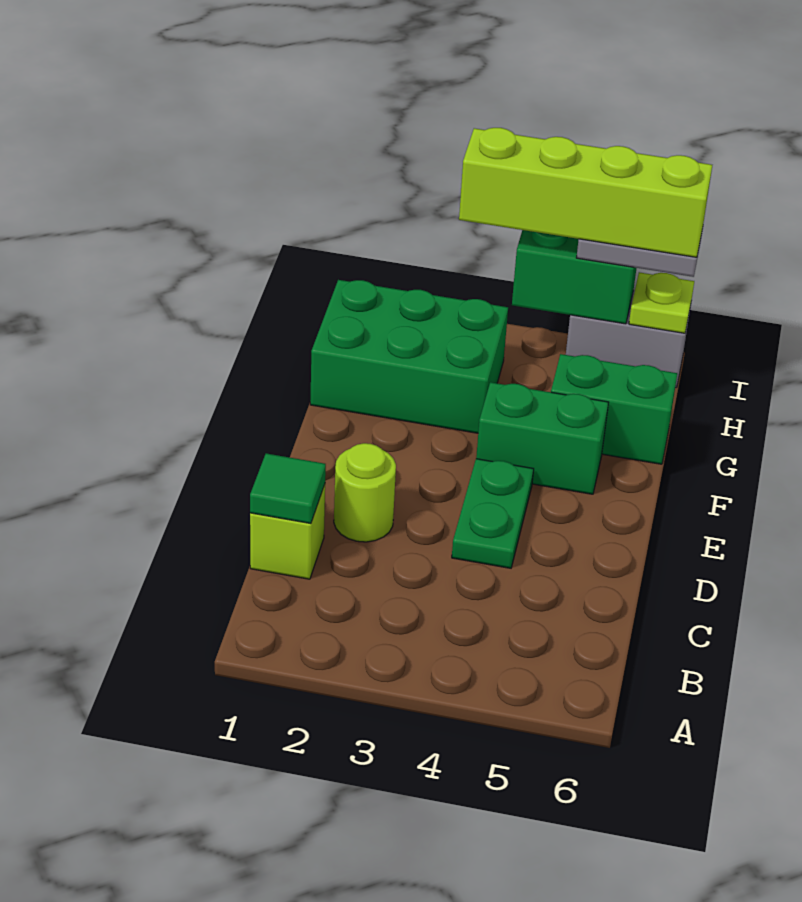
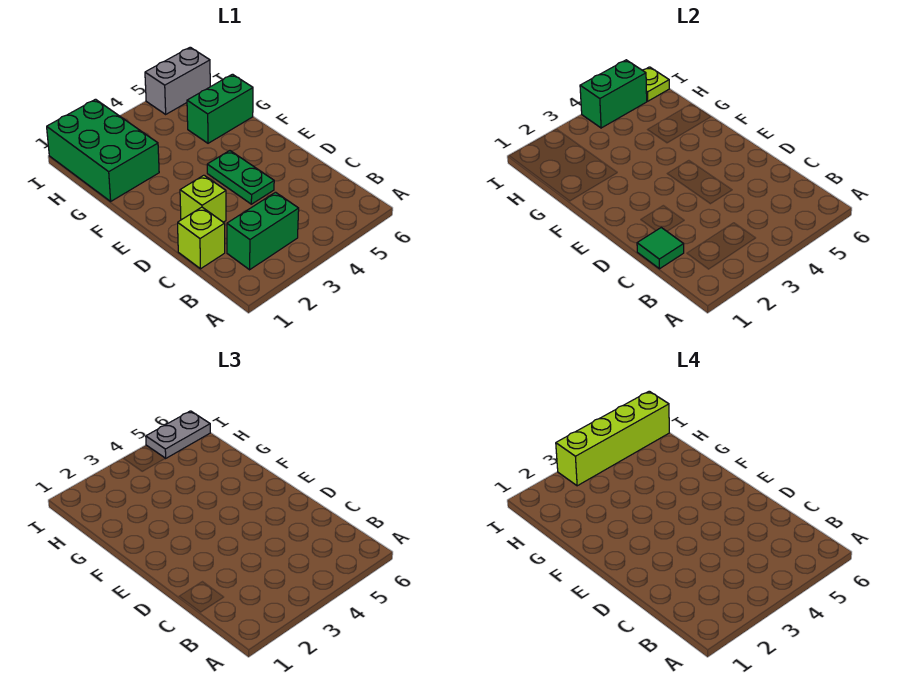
lime 1x1 round brick [334,443,396,542] -> lime 1x1 brick [180,175,226,222]
green 1x2 brick [476,382,609,494] -> green 1x2 brick moved to [227,192,299,270]
green 2x3 brick [310,280,508,433] -> green 2x3 brick turned to [47,99,159,201]

